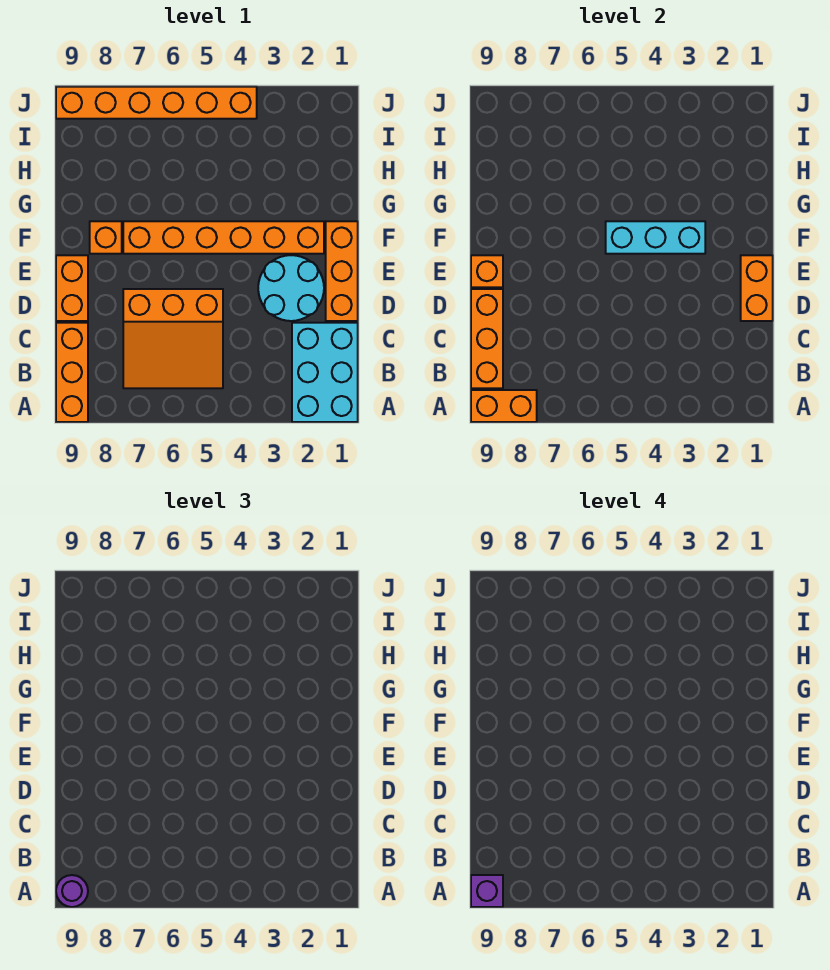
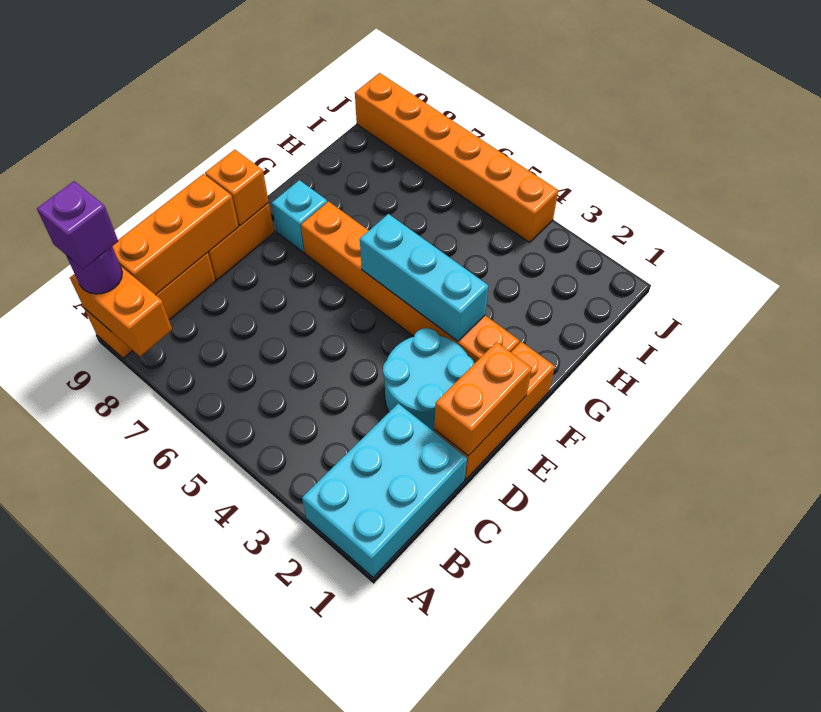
orange 3x3 slope [123,289,223,388] -> none
orange 1x1 brick [90,221,122,254] -> cyan 1x1 brick [272,180,327,252]

